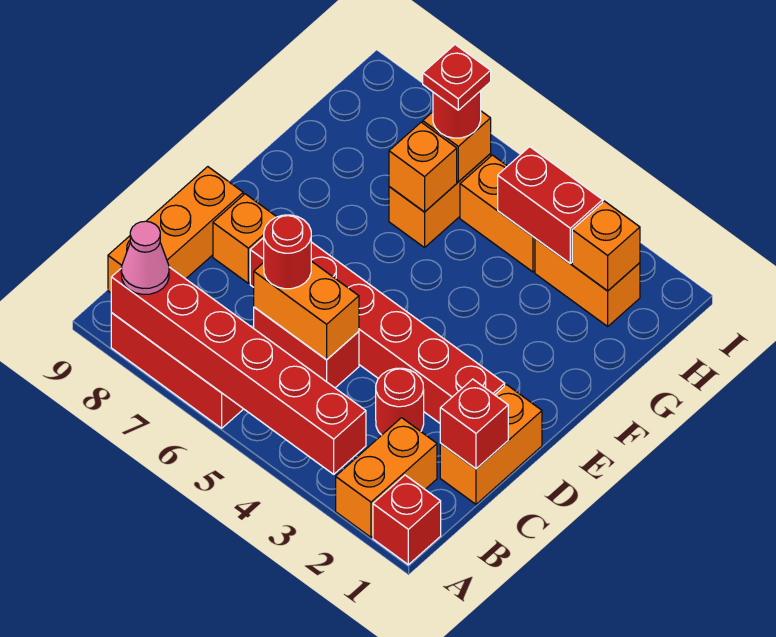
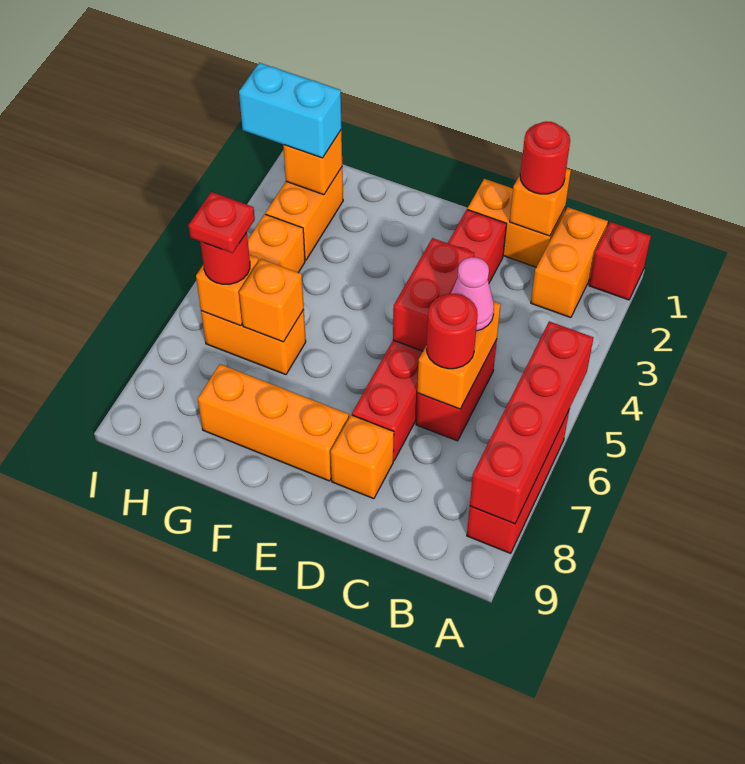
orange 1x2 brick [336,418,437,537] -> orange 1x2 brick turned to [531,207,608,318]
red 1x6 brick [111,267,366,474] -> red 1x4 brick [470,321,593,524]
pink 1x1 cone [121,221,169,294] -> pink 1x1 cone moved to [451,257,494,331]
orange 1x3 brick [108,167,243,293] -> orange 1x3 brick moved to [198,364,349,481]
red 1x1 brick [440,379,508,469] -> orange 1x1 brick [510,168,571,236]
red 1x1 round brick [376,368,424,435] -> red 1x1 round brick moved to [520,122,570,194]
none -> cyan 1x2 brick [239,63,342,158]
red 1x2 brick [498,147,603,263] -> red 1x2 brick moved to [393,238,474,351]

